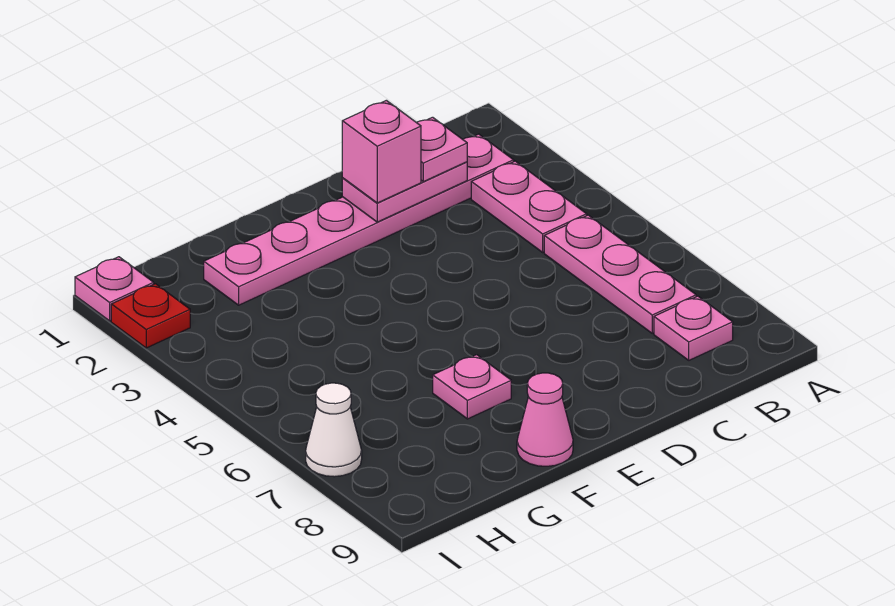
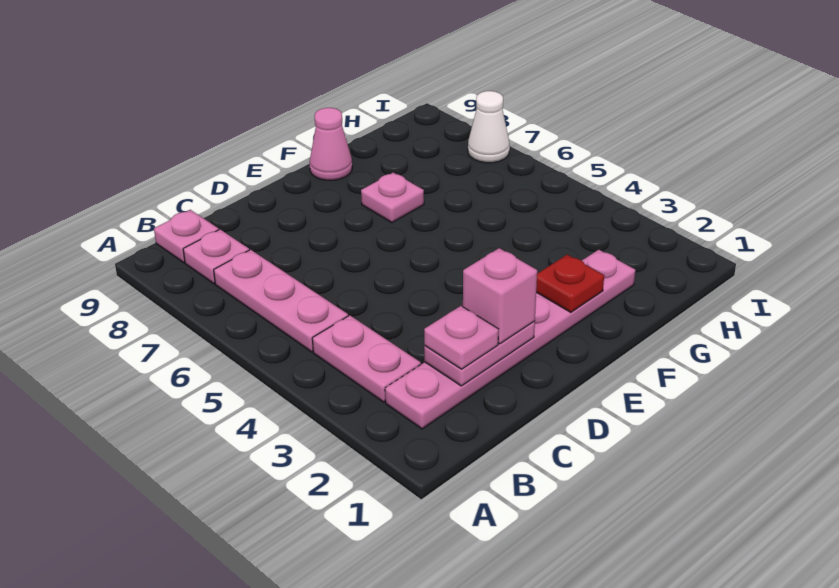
pink 1x1 plate [75,257,154,321] -> pink 1x1 plate moved to [154,210,219,262]
red 1x1 plate [111,284,190,348] -> red 1x1 plate moved to [536,255,604,312]

